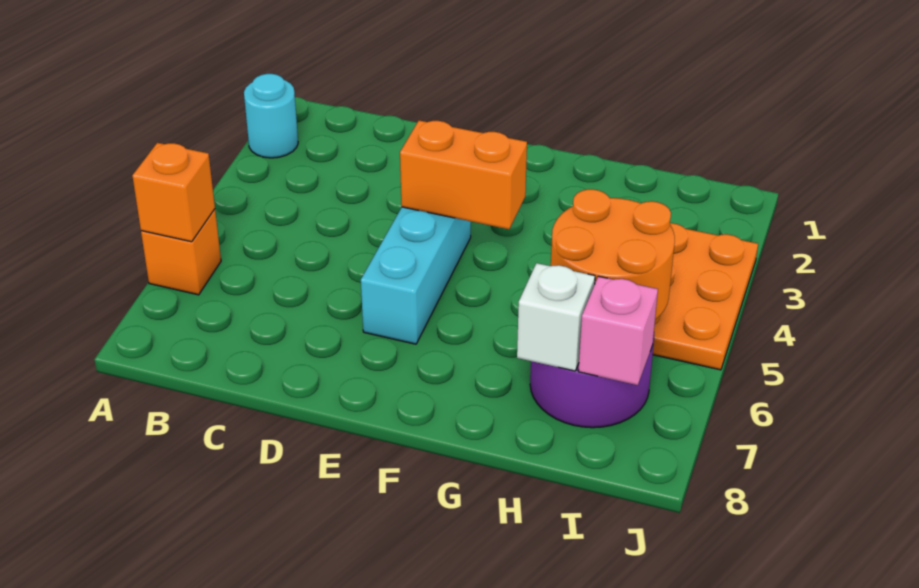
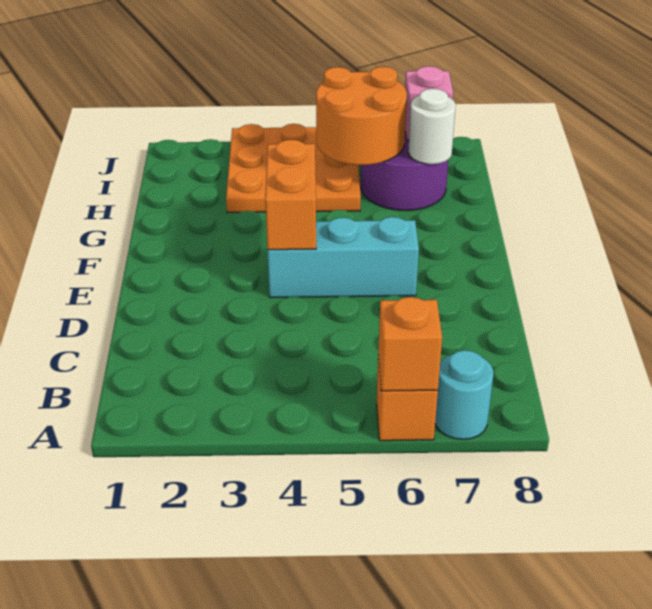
cyan 1x1 round brick [244,74,298,158] -> cyan 1x1 round brick moved to [435,350,493,439]
white 1x1 brick [517,263,595,371] -> white 1x1 round brick [408,89,456,164]

